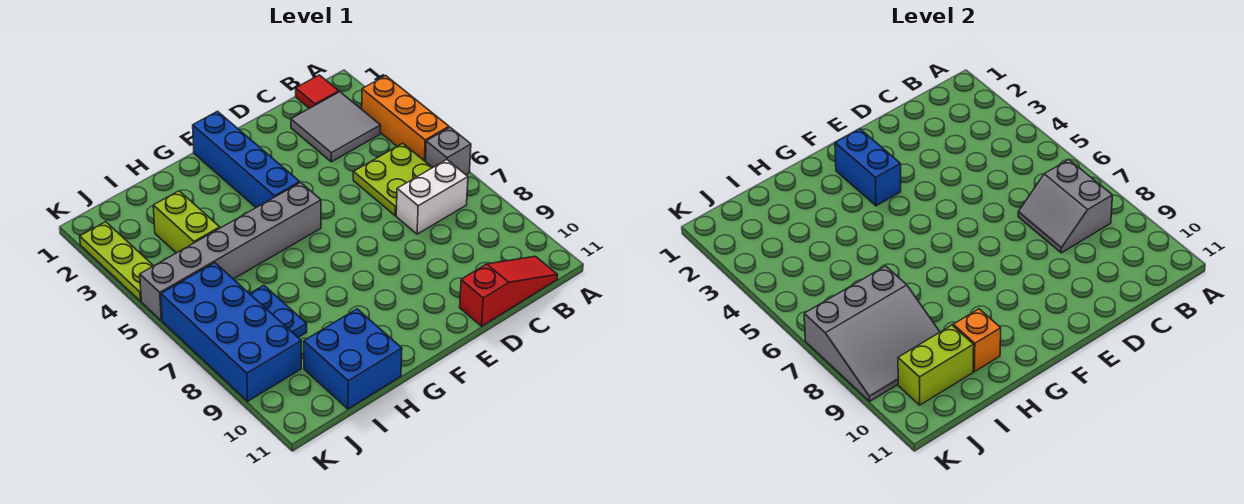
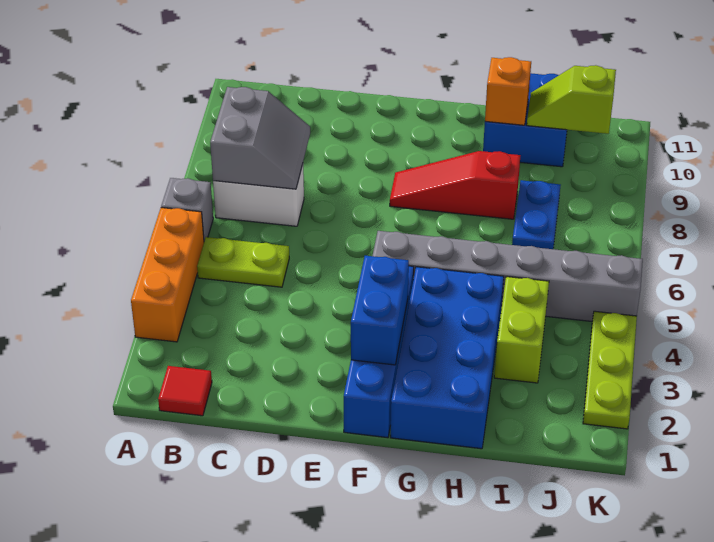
grey 2x2 tile [291,92,381,162] -> none
lime 2x2 plate [353,143,432,216] -> lime 1x2 plate [197,237,289,287]
red 1x3 slope [460,256,558,326] -> red 1x3 slope moved to [390,151,521,219]
grey 3x3 slope [804,266,940,401] -> none
lime 1x2 brick [898,325,974,405] -> lime 1x2 slope [527,65,616,134]
blue 2x4 brick [161,263,301,401] -> blue 2x4 brick moved to [391,267,504,449]

